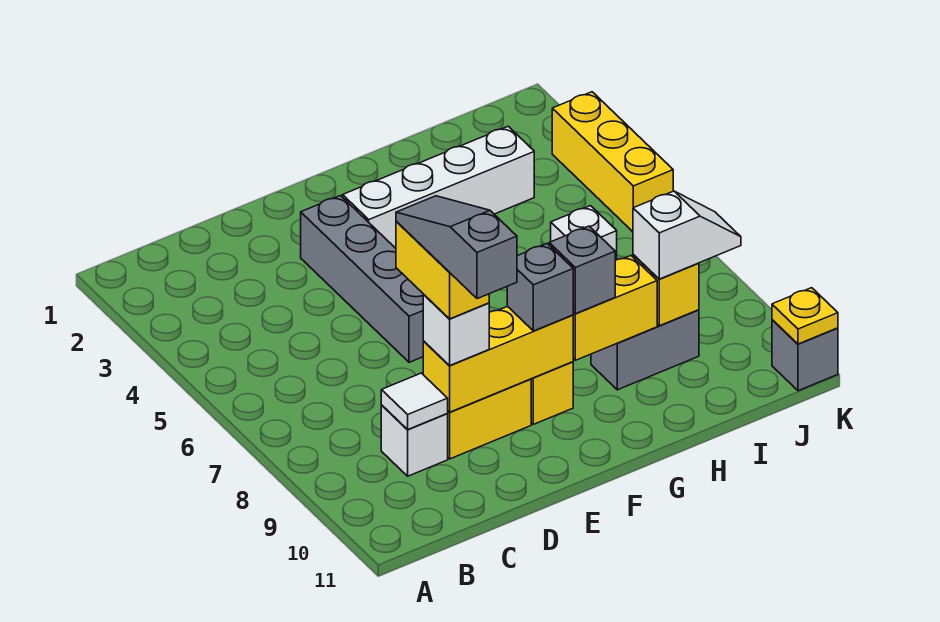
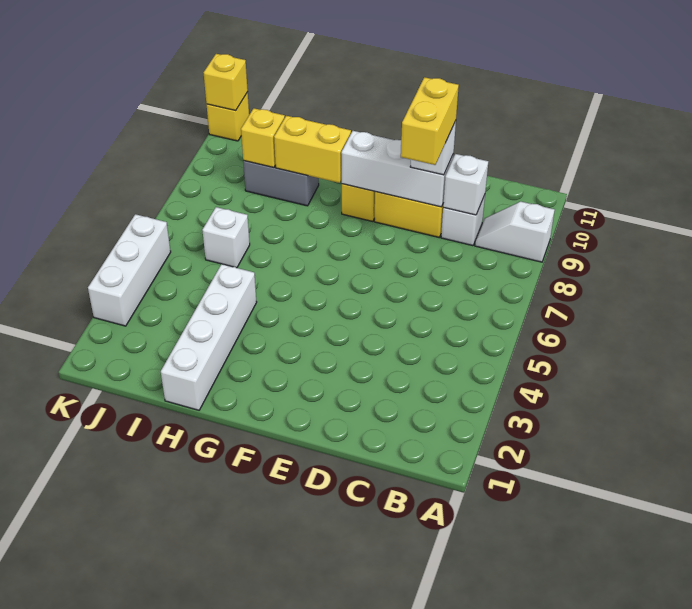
white 1x1 tile [381,373,448,430] -> white 1x1 brick [443,154,488,215]
grey 1x3 slope [396,196,517,299] -> none
yellow 1x3 brick [423,306,573,412] -> white 1x3 brick [341,131,453,207]
grey 1x4 brick [301,196,424,362] -> none
white 1x4 brick [343,126,534,248] -> white 1x4 brick turned to [161,264,257,410]
grey 1x1 brick [507,244,573,331] -> none
grey 1x1 brick [549,226,615,314] -> none
white 1x2 slope [633,191,741,279] -> white 1x2 slope moved to [475,202,555,262]
yellow 1x3 brick [552,92,673,232] -> white 1x3 brick [88,214,171,326]
grey 1x1 brick [772,320,838,391] -> yellow 1x1 brick [207,92,249,141]
yellow 1x1 plate [772,288,838,344] -> yellow 1x1 brick [203,54,248,111]

